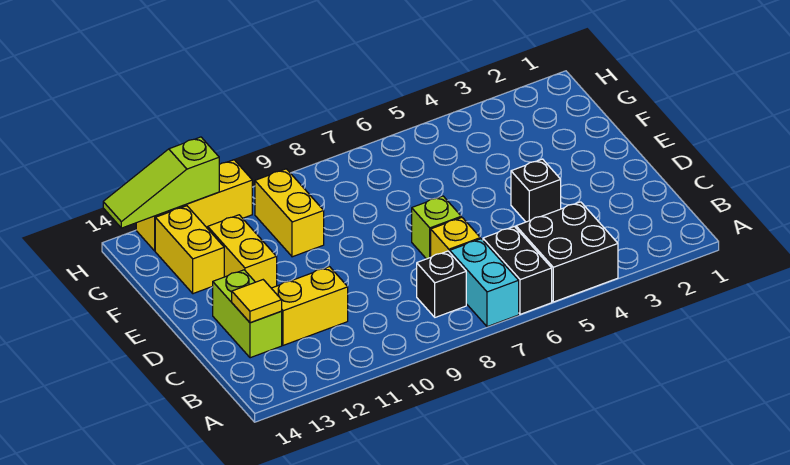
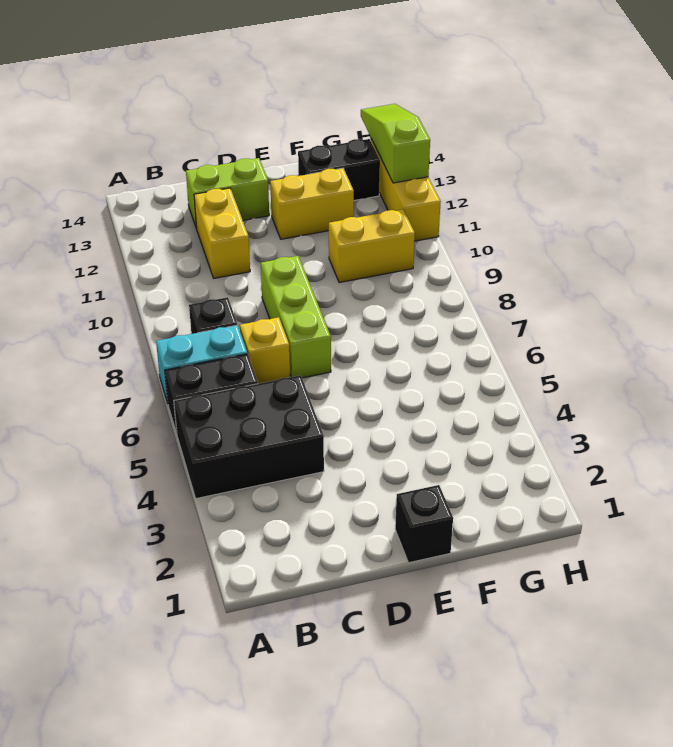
black 2x2 brick [516,202,618,302] -> black 2x3 brick [174,375,324,499]
yellow 1x1 tile [232,280,282,323] -> none
black 1x1 brick [511,159,561,222] -> black 1x1 brick moved to [395,485,453,563]
lime 1x1 brick [412,196,461,259] -> lime 1x3 brick [261,256,331,378]
yellow 1x2 brick [155,206,224,294] -> black 1x2 brick [298,139,380,200]

